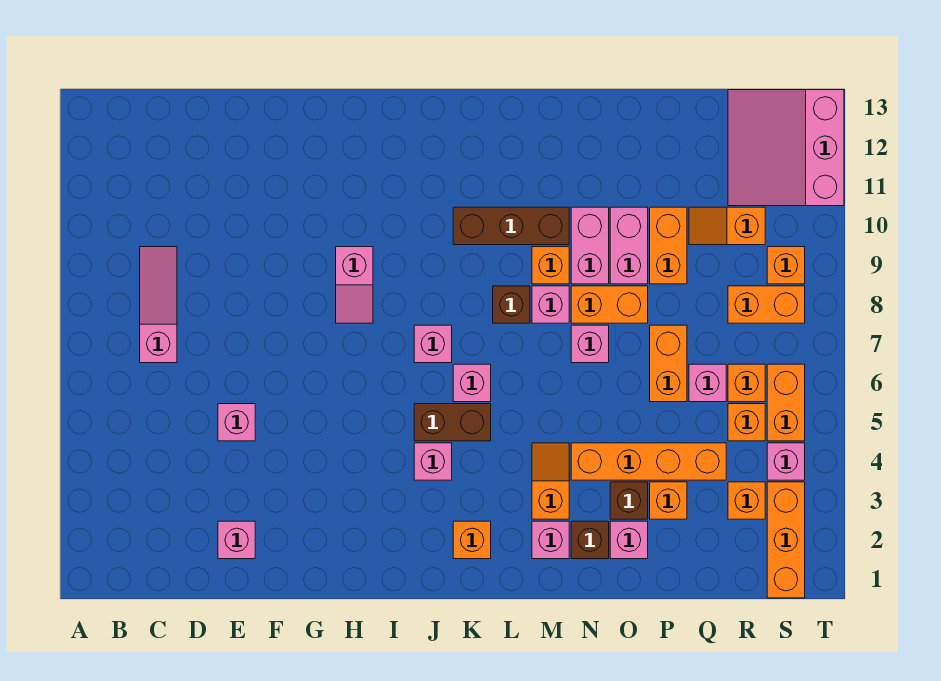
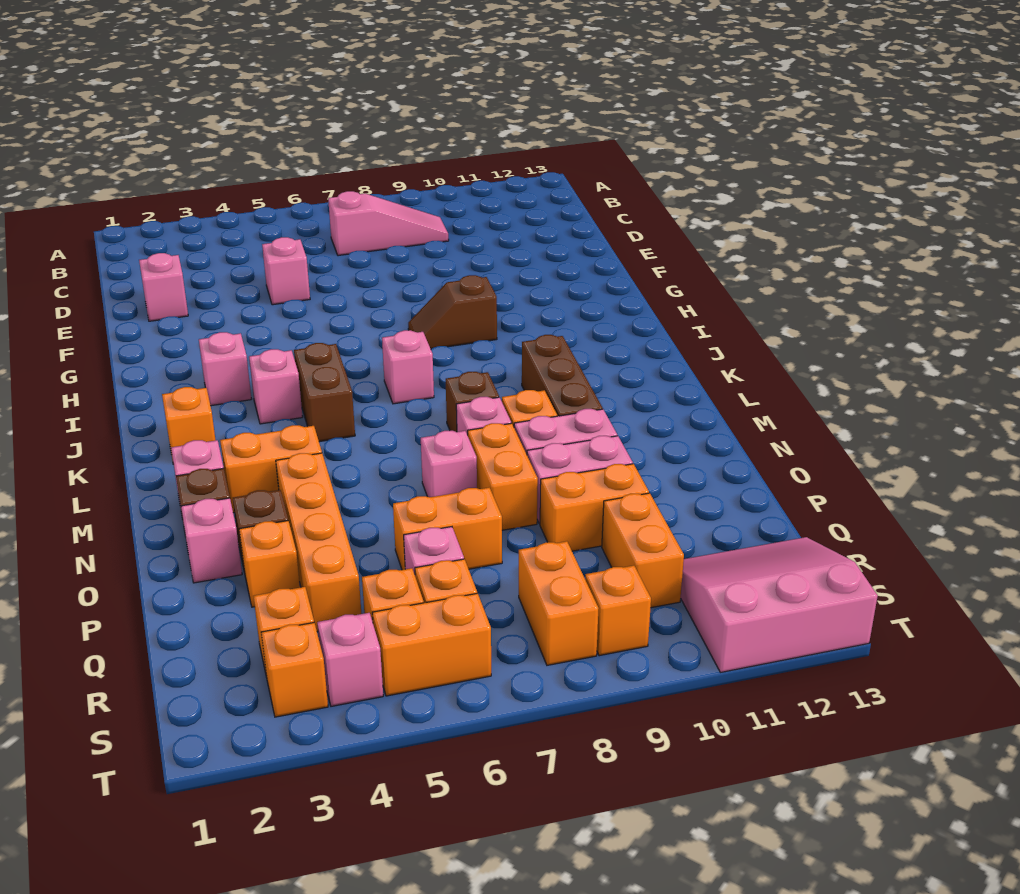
pink 1x2 slope [336,247,373,323] -> brown 1x2 slope [408,275,497,349]
pink 1x1 brick [453,364,491,402] -> pink 1x1 brick moved to [199,332,251,406]
orange 1x2 slope [532,443,569,519] -> orange 1x2 brick [220,425,322,513]
orange 1x2 slope [689,207,765,245] -> orange 1x2 brick [602,493,684,608]
orange 1x3 brick [767,482,805,598] -> orange 1x1 brick [261,623,328,717]

